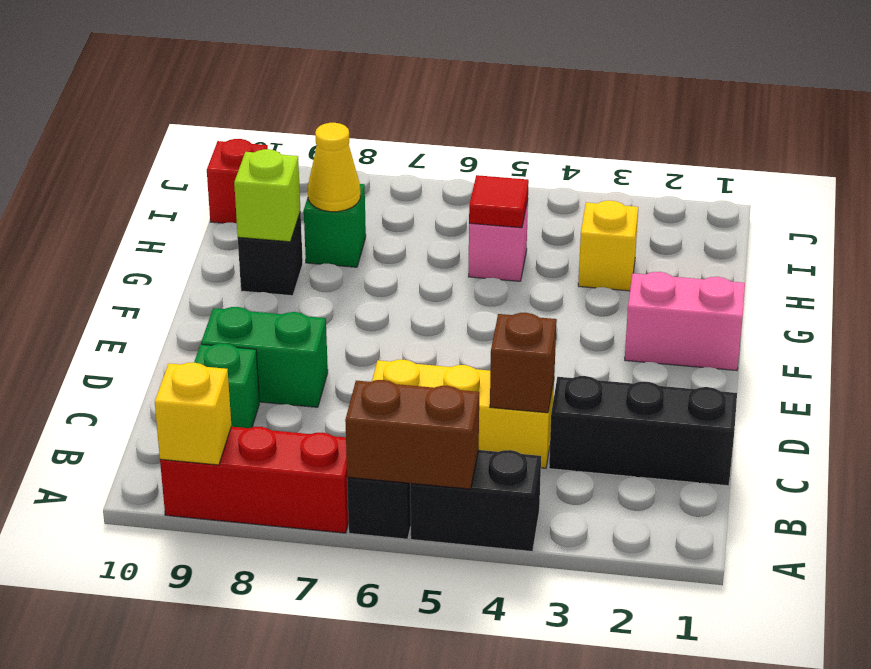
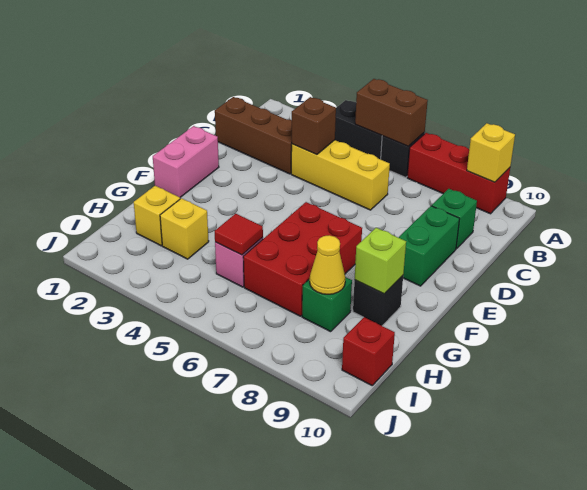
black 1x3 brick [549,376,737,486] -> brown 1x3 brick [215,97,292,174]
green 1x2 brick [201,307,328,407] -> green 1x2 brick turned to [398,206,459,286]
pink 1x2 brick [625,272,745,370] -> pink 1x2 brick turned to [153,126,219,197]
none -> red 2x3 brick [243,202,362,316]
none -> yellow 1x1 brick [134,186,180,246]

